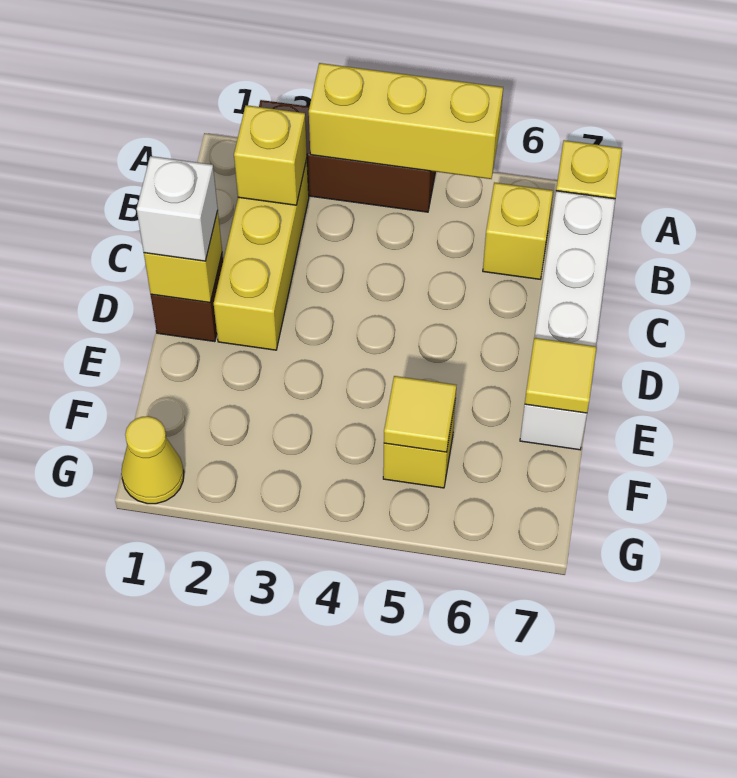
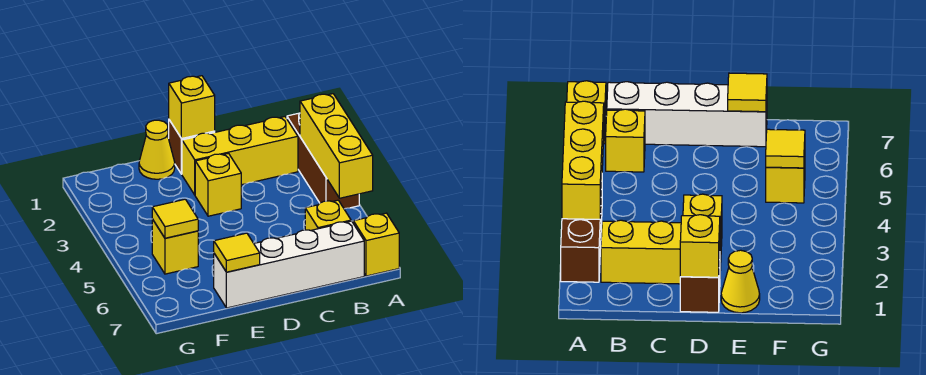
yellow 1x1 brick [234,105,307,205] -> yellow 1x1 brick moved to [195,153,241,216]
white 1x1 brick [137,156,218,261] -> none
yellow 1x1 cone [121,416,184,504] -> yellow 1x1 cone moved to [139,120,175,179]

